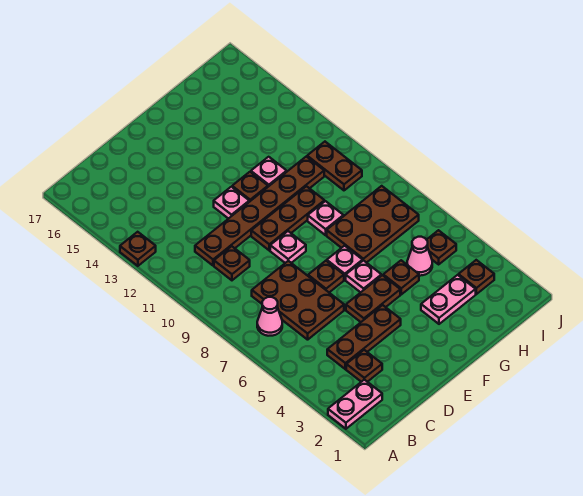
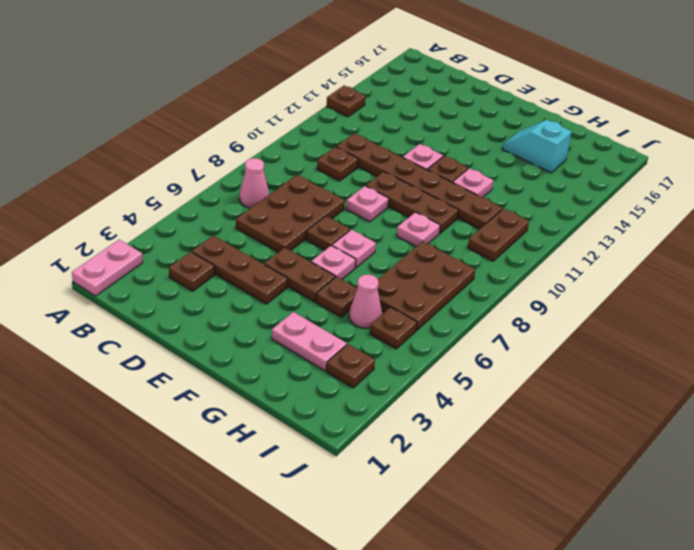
pink 1x2 plate [328,380,382,429] -> pink 1x2 plate turned to [72,240,143,296]
brown 2x3 plate [327,186,419,263] -> brown 2x3 plate turned to [378,242,475,330]
none -> cyan 1x2 slope [502,120,572,173]

